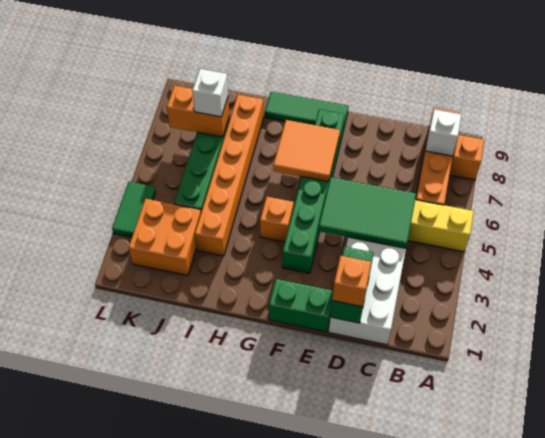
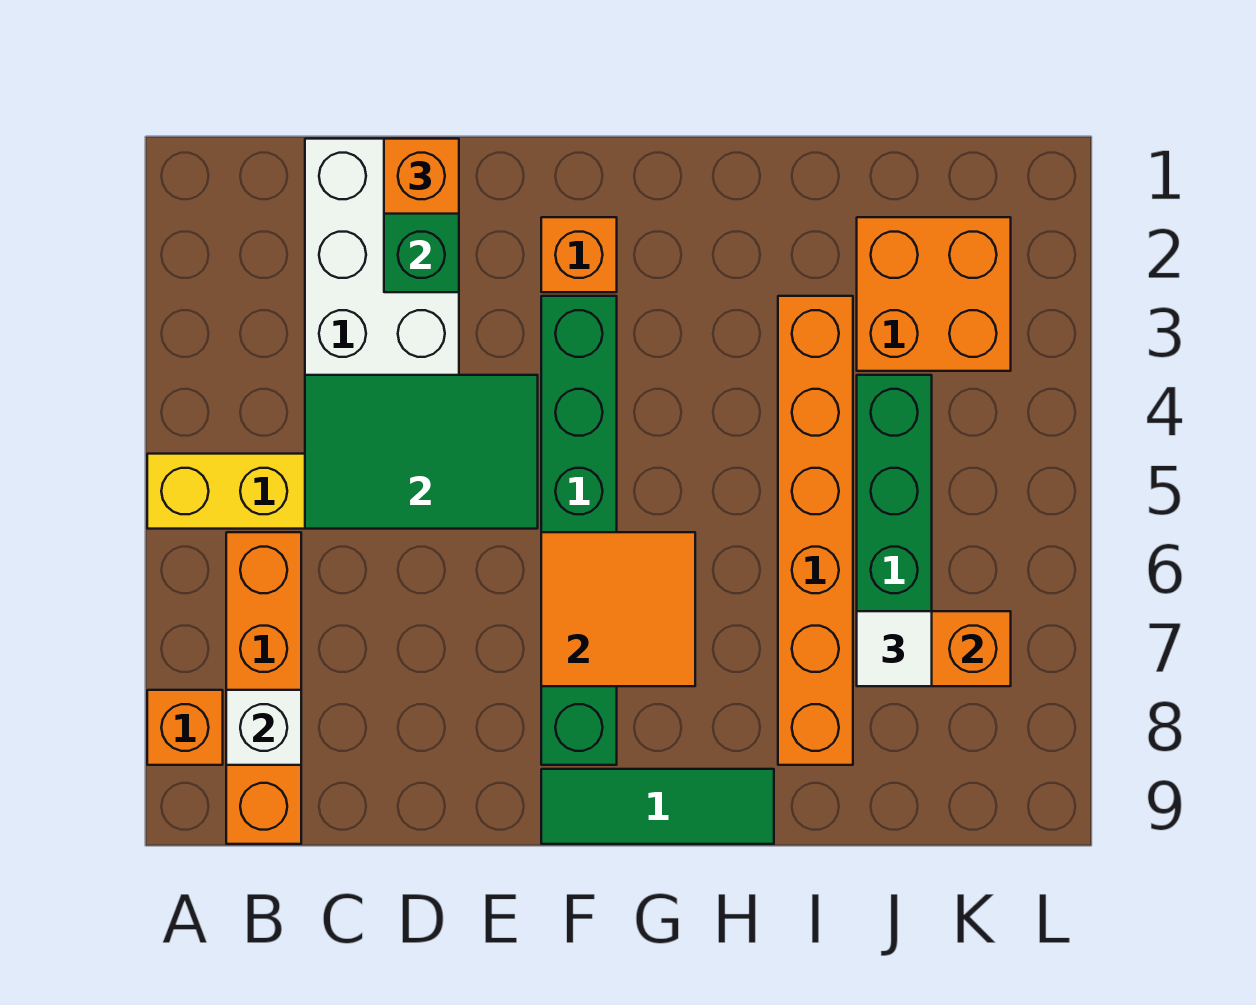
green 1x2 brick [269,279,333,332] -> none
orange 1x1 brick [260,197,294,242] -> orange 1x1 brick moved to [541,217,617,292]
white 1x1 brick [192,69,228,117] -> white 1x1 tile [857,611,932,686]
green 1x2 tile [112,182,156,237] -> none

